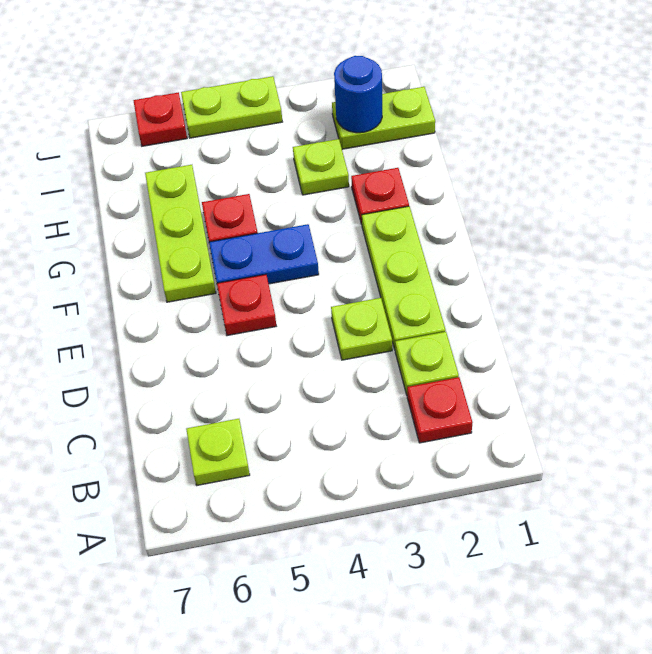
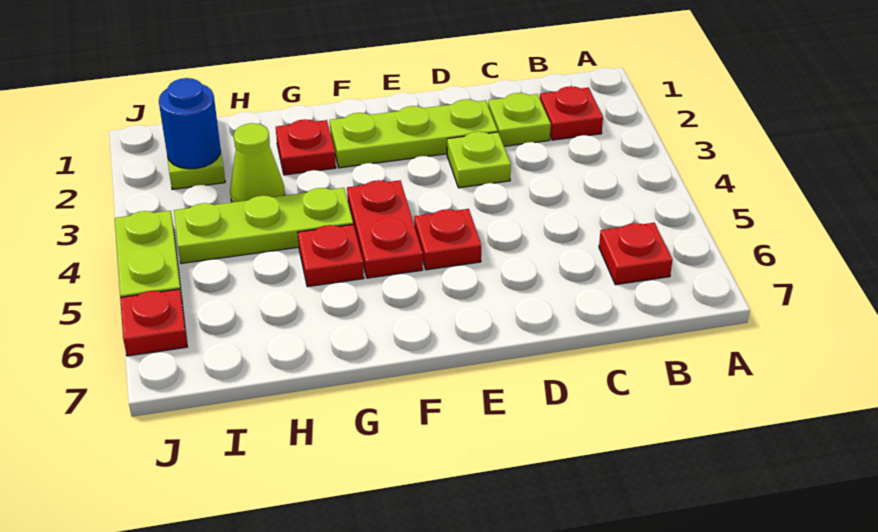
lime 1x1 plate [186,419,250,485] -> red 1x1 plate [599,223,672,285]
blue 1x2 plate [209,224,319,284] -> red 1x2 plate [347,180,423,278]
lime 1x3 plate [145,165,216,302] -> lime 1x3 plate moved to [174,188,353,263]
lime 1x1 plate [293,139,349,195] -> lime 1x1 cone [230,123,285,202]

